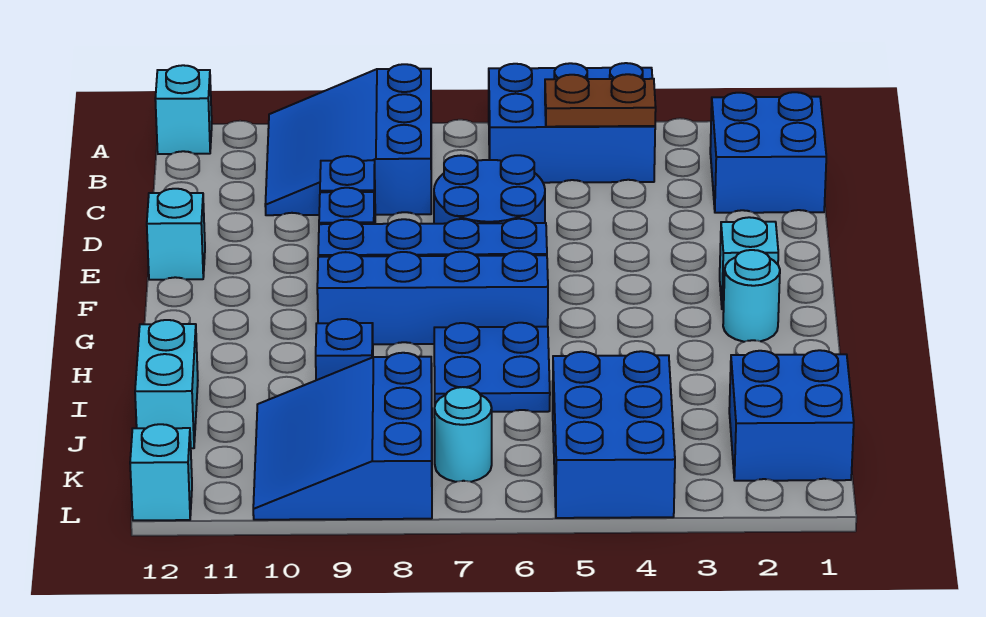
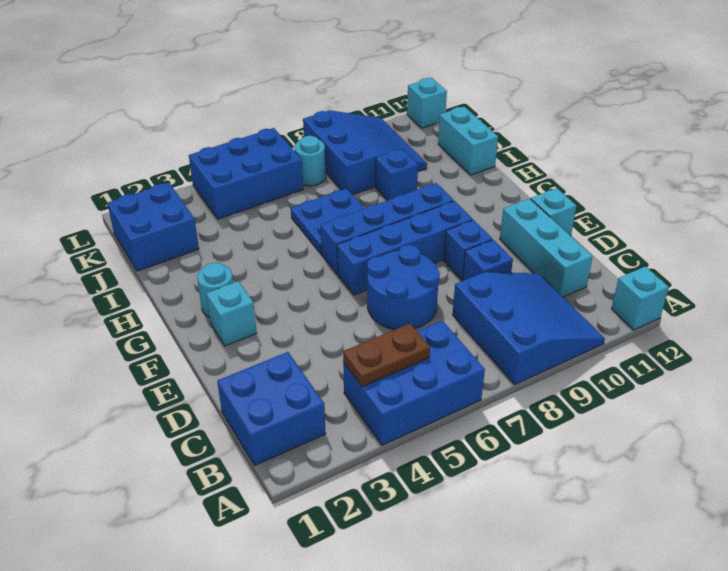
none -> cyan 1x3 brick [500,198,593,297]
blue 2x3 brick [553,351,675,518] -> blue 2x3 brick turned to [189,128,303,219]

